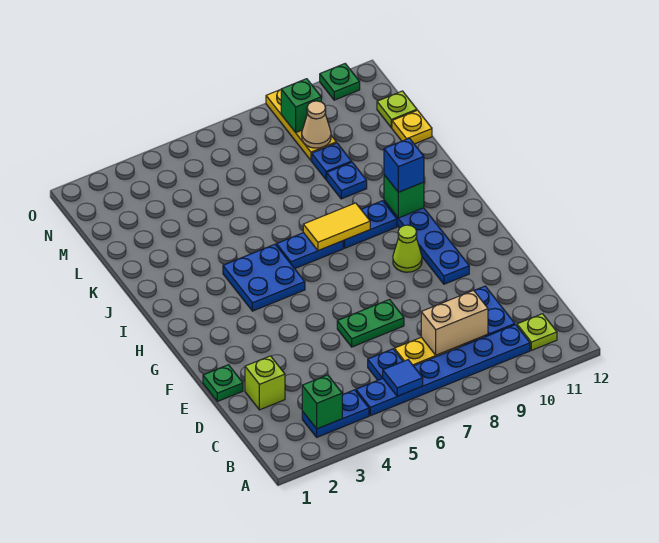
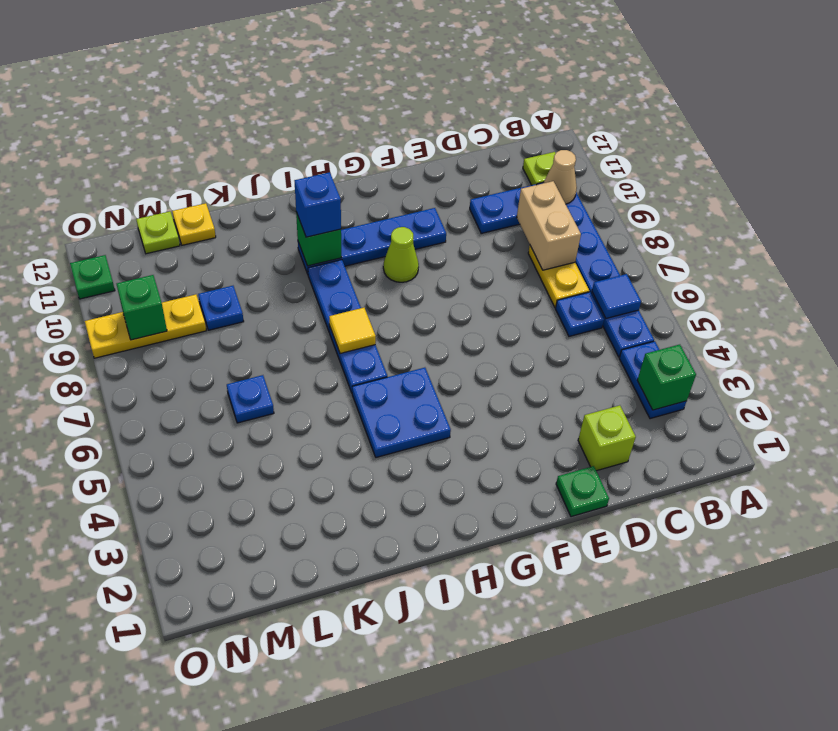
green 1x2 plate [337,300,404,347] -> none
yellow 1x2 tile [303,203,370,251] -> yellow 1x1 tile [329,308,376,354]
blue 1x1 plate [327,162,367,199] -> blue 1x1 plate moved to [227,375,274,423]
tan 1x1 cone [302,101,331,148] -> tan 1x1 cone moved to [543,150,577,204]

